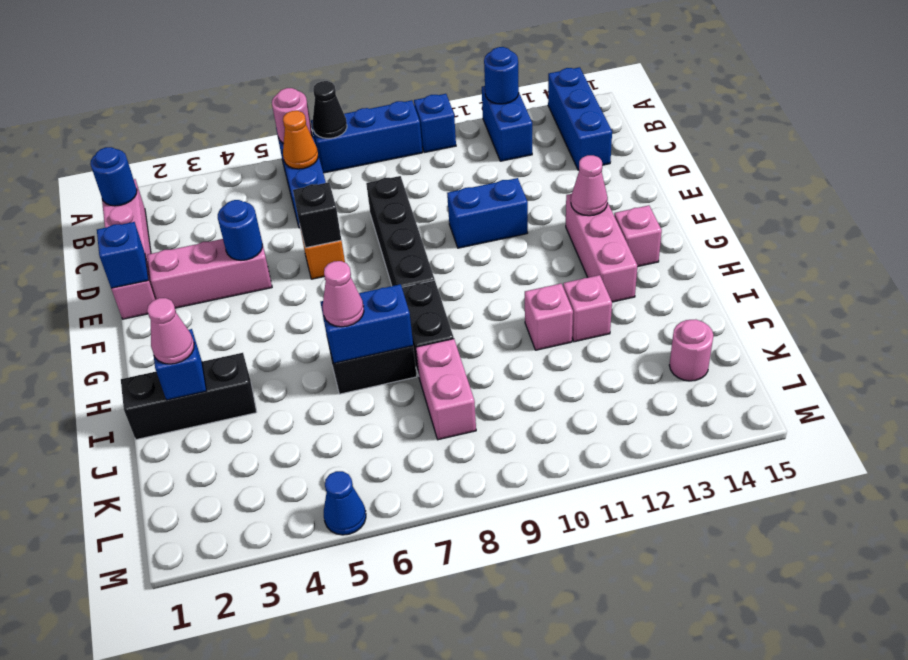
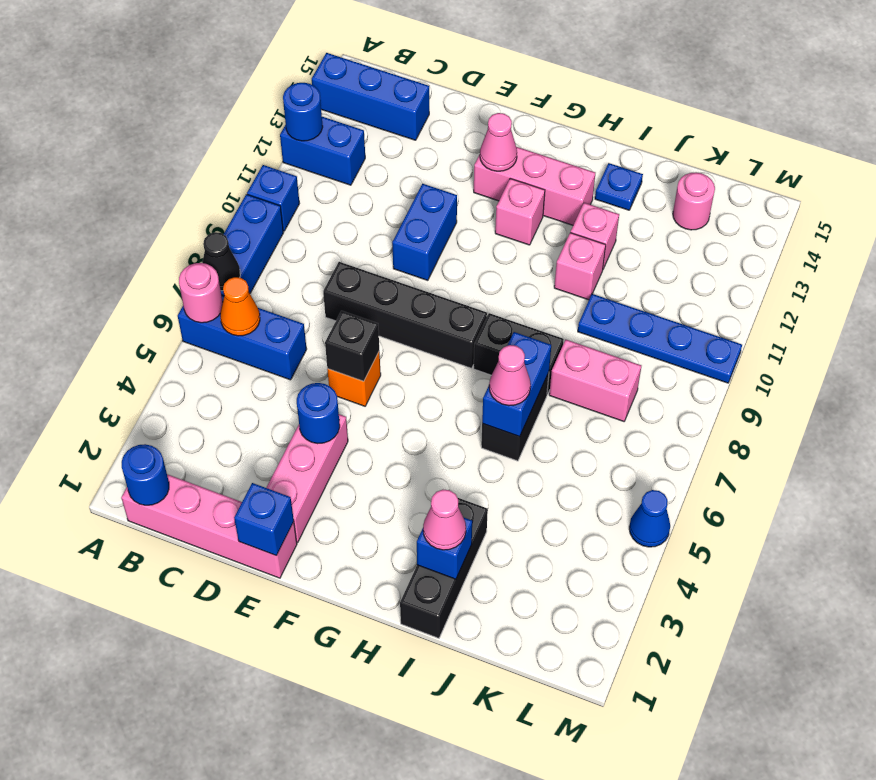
pink 1x1 brick [614,205,662,267] -> pink 1x1 brick moved to [495,178,545,245]
none -> blue 1x1 plate [595,163,643,210]
none -> blue 1x4 plate [578,294,742,383]

